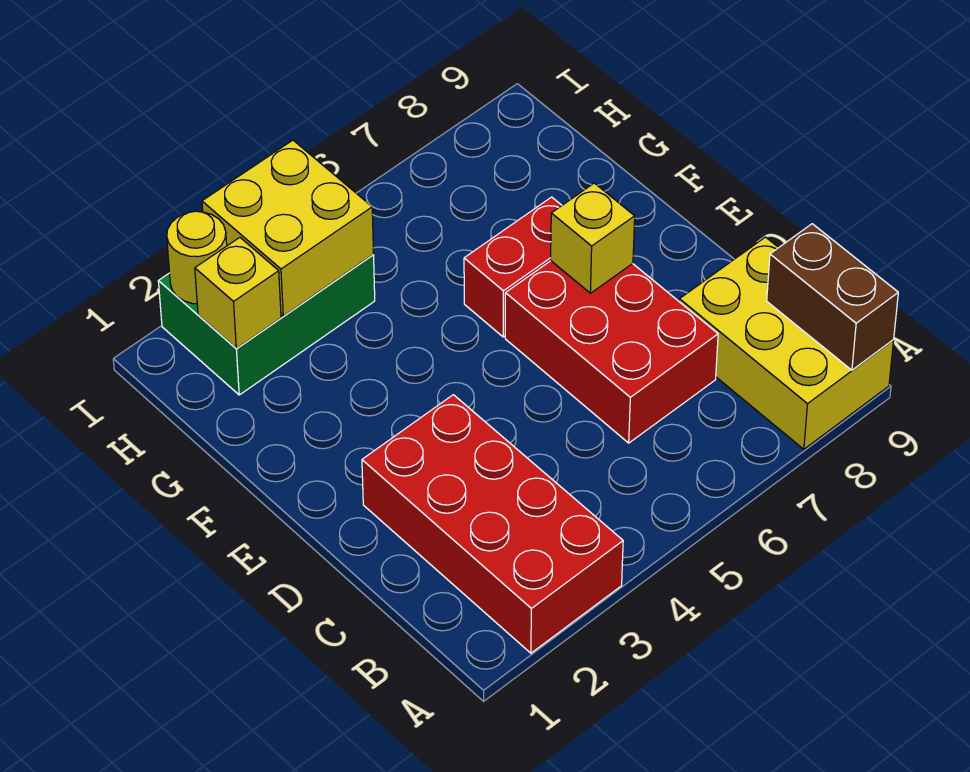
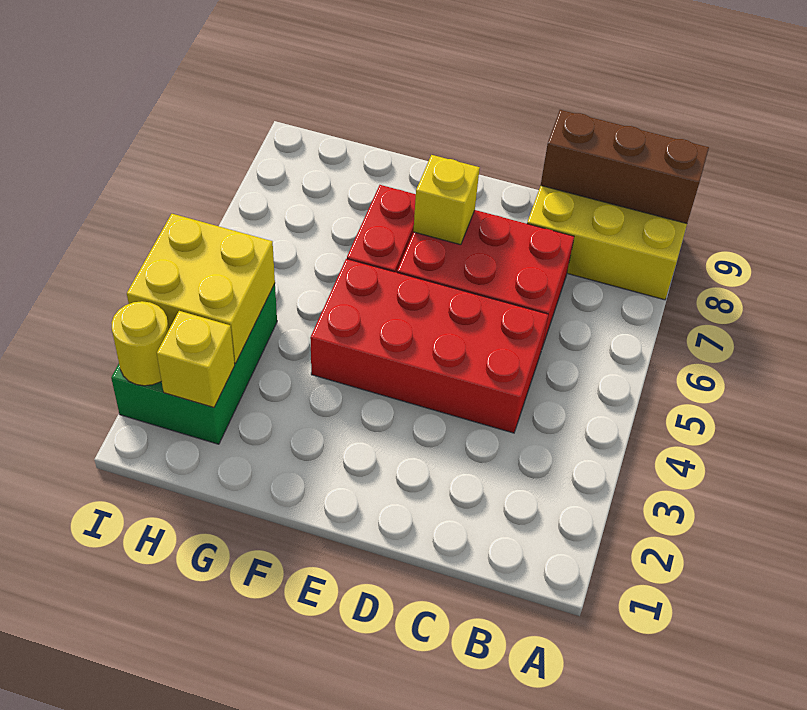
red 2x4 brick [362,395,623,653] -> red 2x4 brick moved to [310,259,548,433]
brown 1x2 brick [767,224,898,370] -> brown 1x3 brick [541,110,709,223]

